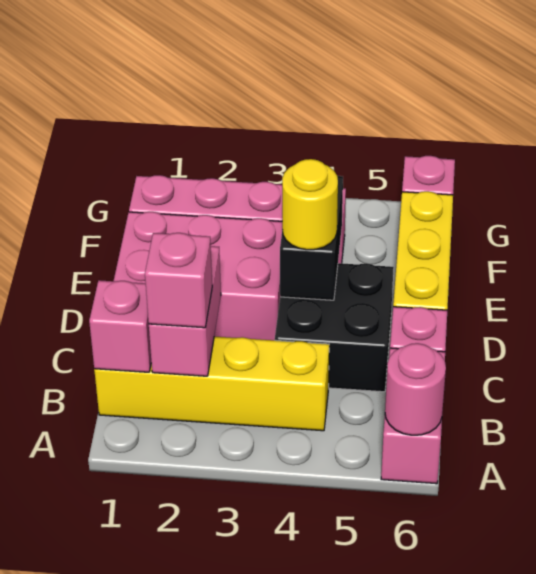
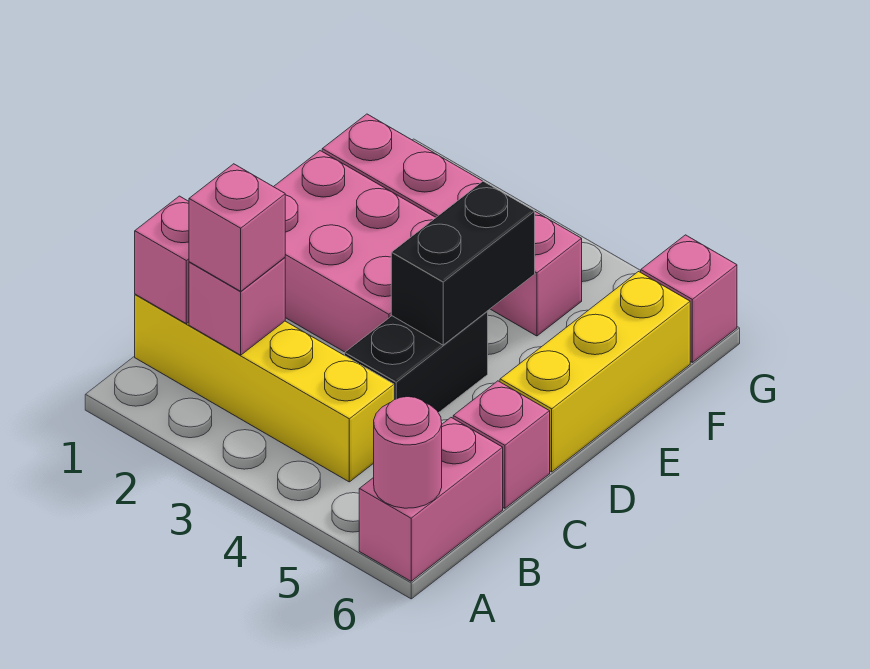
pink 1x2 brick [149,246,221,376] -> pink 1x1 brick [189,258,285,355]
black 2x2 brick [275,263,394,392] -> black 1x2 brick [345,311,488,413]
yellow 1x1 round brick [282,159,338,250] -> none

